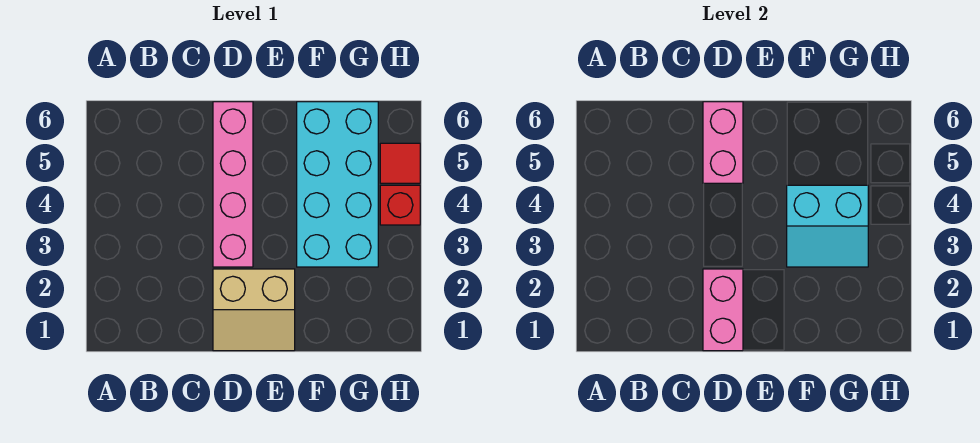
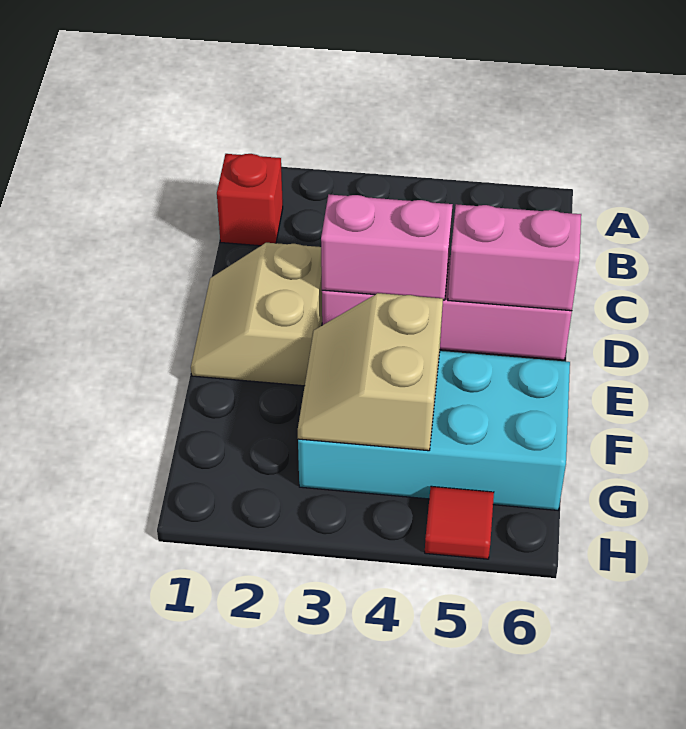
pink 1x2 brick [703,269,743,351] -> pink 1x2 brick moved to [321,194,453,300]
cyan 2x2 slope [787,185,868,267] -> tan 2x2 slope [298,293,443,451]
red 1x1 brick [380,185,420,225] -> red 1x1 brick moved to [217,154,283,246]

